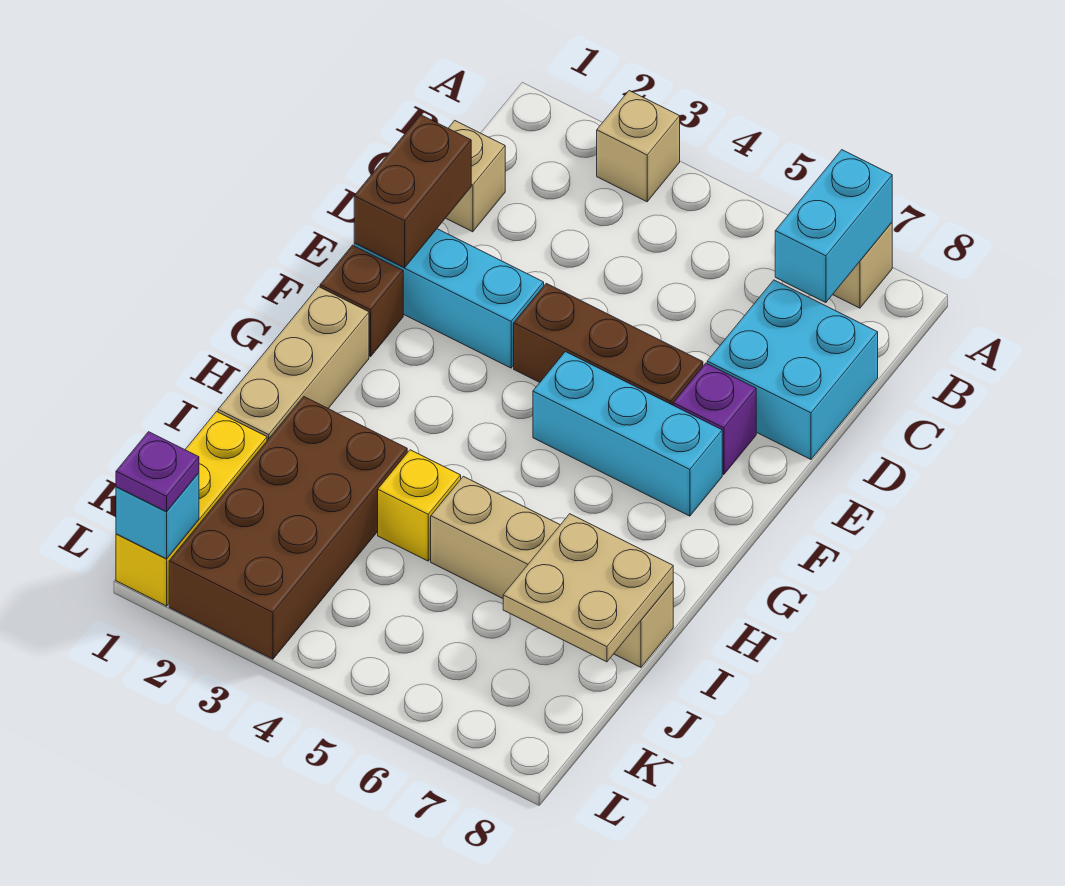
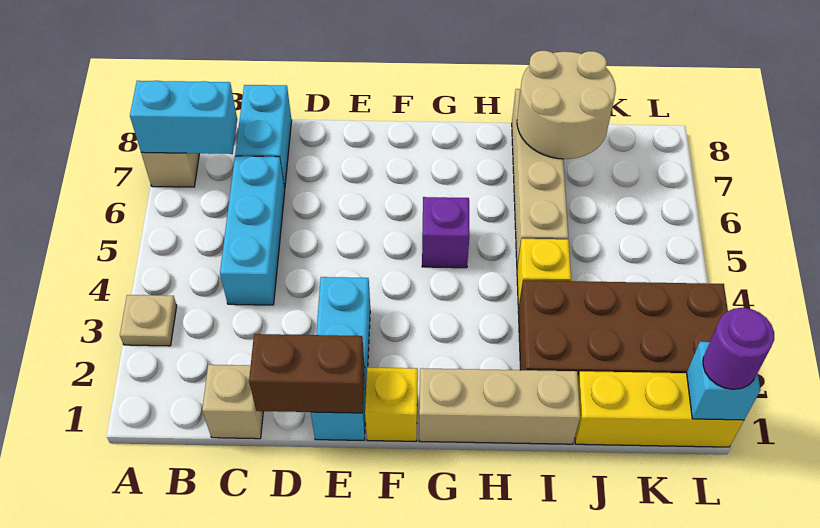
tan 1x1 brick [597,91,680,202] -> tan 1x1 plate [120,295,177,346]
cyan 2x2 brick [707,280,878,459] -> cyan 1x2 brick [235,85,292,188]
brown 1x3 brick [514,283,703,405] -> none
purple 1x1 brick [673,363,756,475] -> purple 1x1 brick moved to [422,197,470,268]
brown 1x1 brick [320,245,403,356] -> yellow 1x1 brick [365,368,418,441]
cyan 1x3 brick [533,352,722,516] -> cyan 1x3 brick moved to [220,156,285,305]
tan 2x2 plate [503,514,673,662] -> tan 2x2 round brick [517,51,616,159]
purple 1x1 plate [116,432,199,512] -> purple 1x1 round brick [703,308,774,389]

